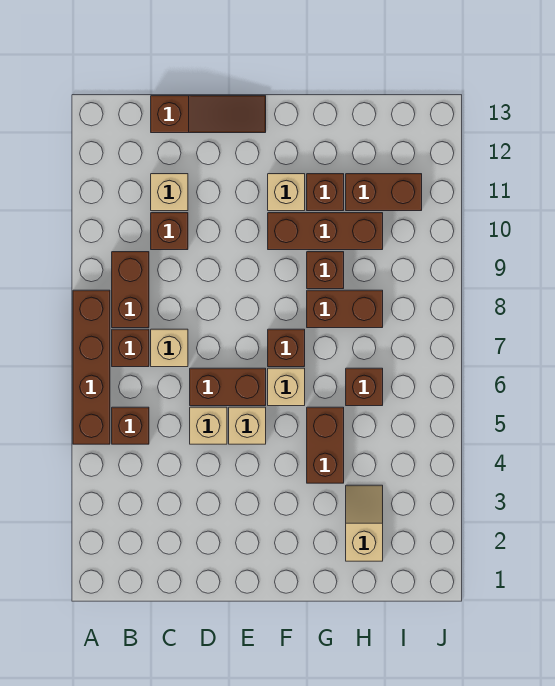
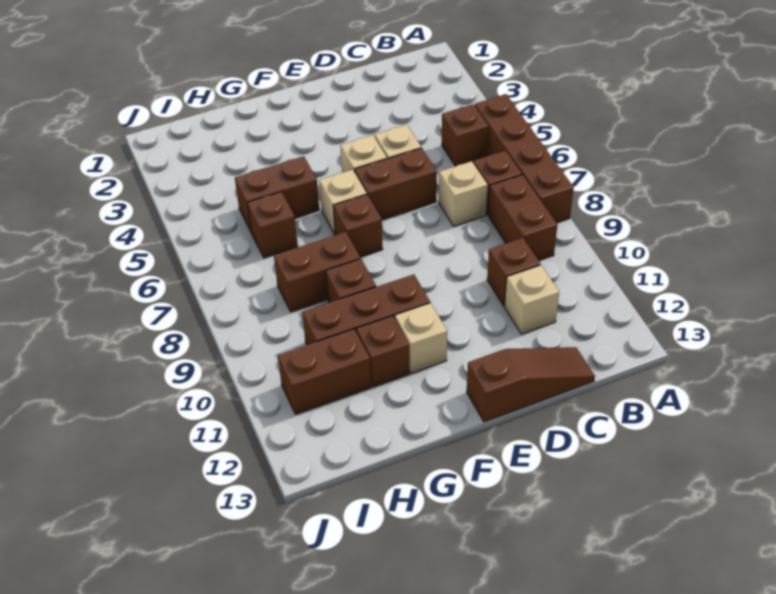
brown 1x3 slope [151,96,266,133] -> brown 1x3 slope turned to [467,347,595,422]
brown 1x2 brick [307,407,344,483] -> brown 1x2 brick turned to [235,156,319,231]
tan 1x2 slope [346,485,383,561] -> none

